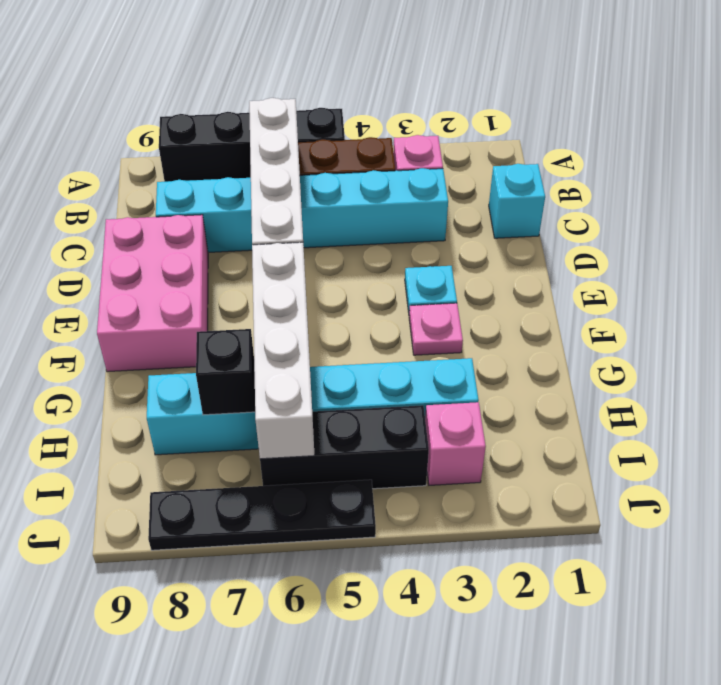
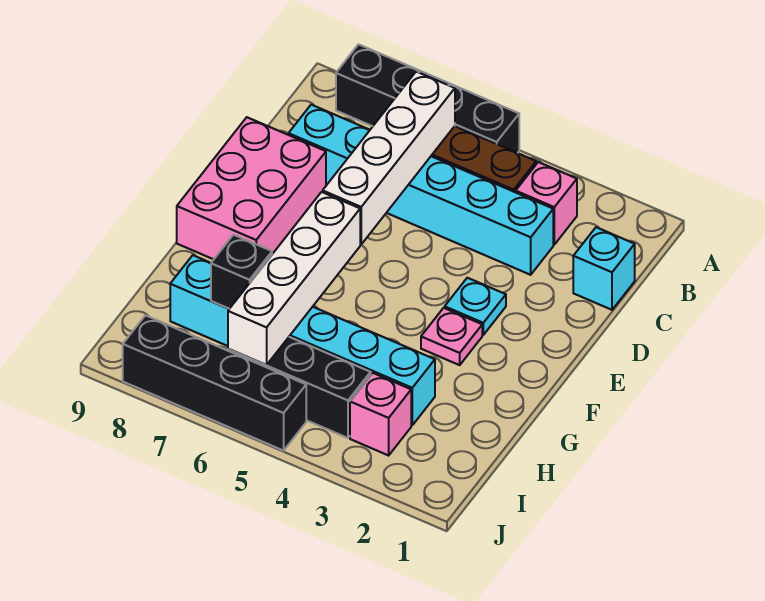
black 1x4 plate [148,480,376,550] -> black 1x4 brick [123,315,306,451]

